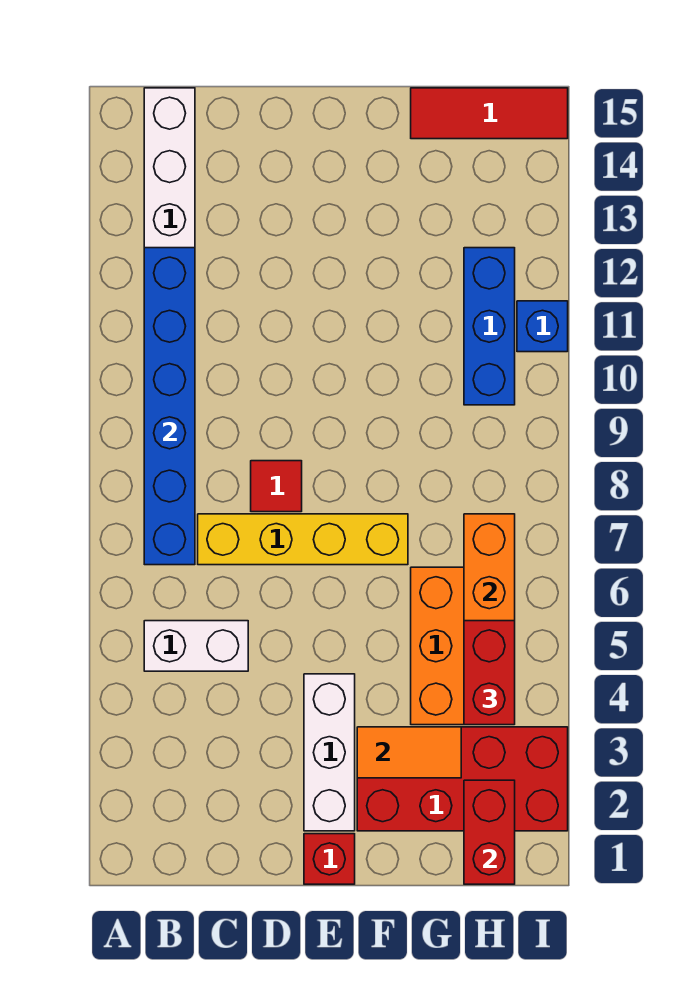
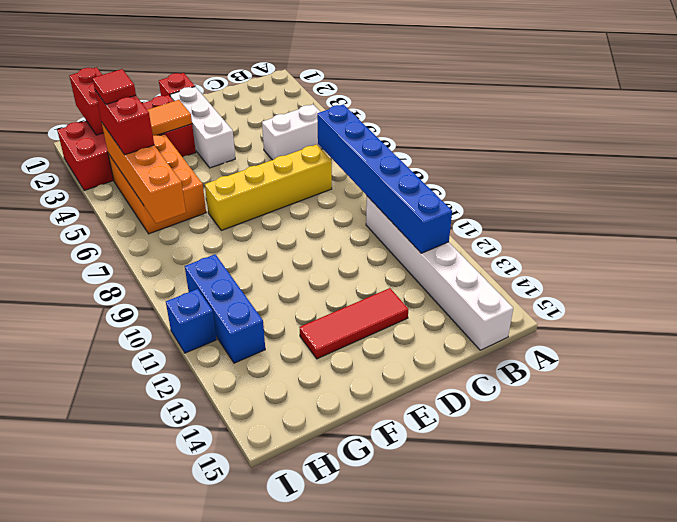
red 1x1 tile [251,461,302,512] -> red 1x1 tile moved to [92,69,136,104]
red 1x3 tile [411,88,568,139] -> red 1x3 tile moved to [300,288,408,359]

